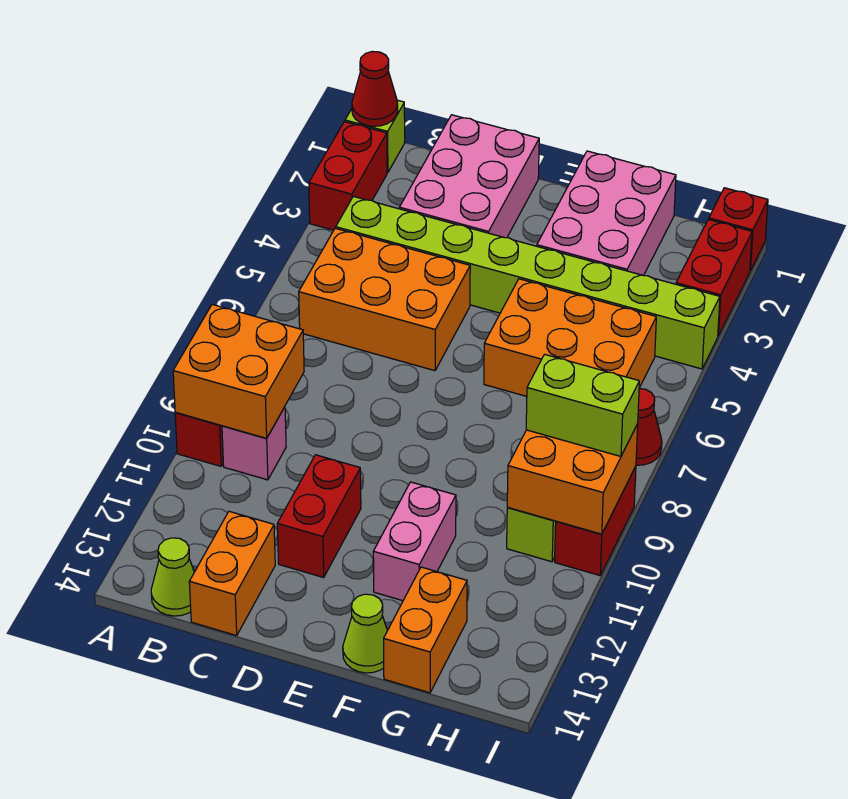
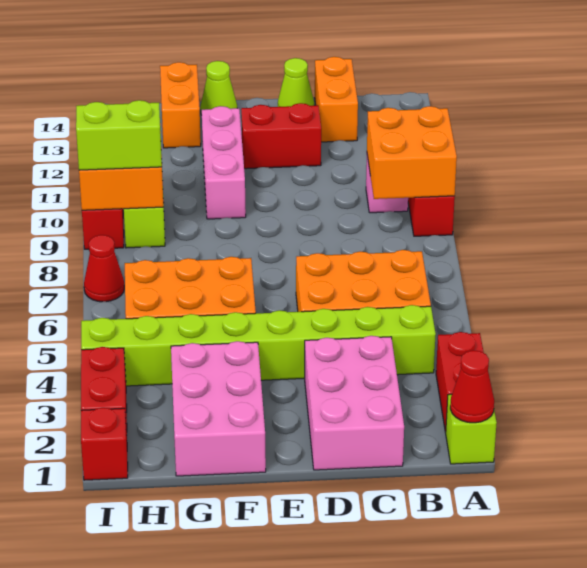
lime 1x1 cone [151,538,194,616] -> lime 1x1 cone moved to [278,58,314,107]
red 1x2 brick [277,455,361,577] -> red 1x2 brick turned to [241,103,321,169]
pink 1x2 brick [373,482,456,601] -> pink 1x3 brick [202,106,246,219]

